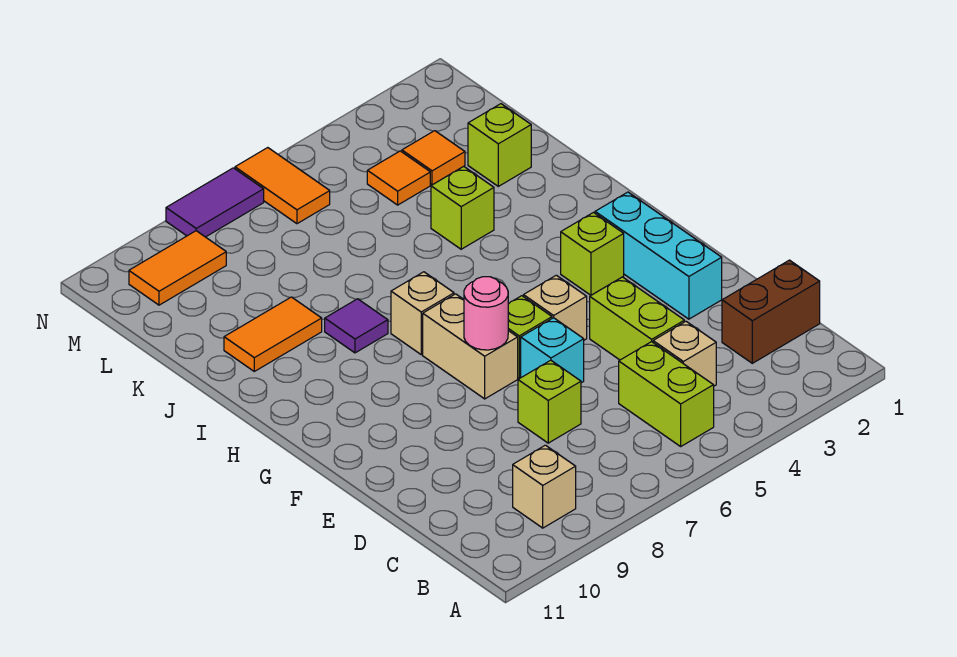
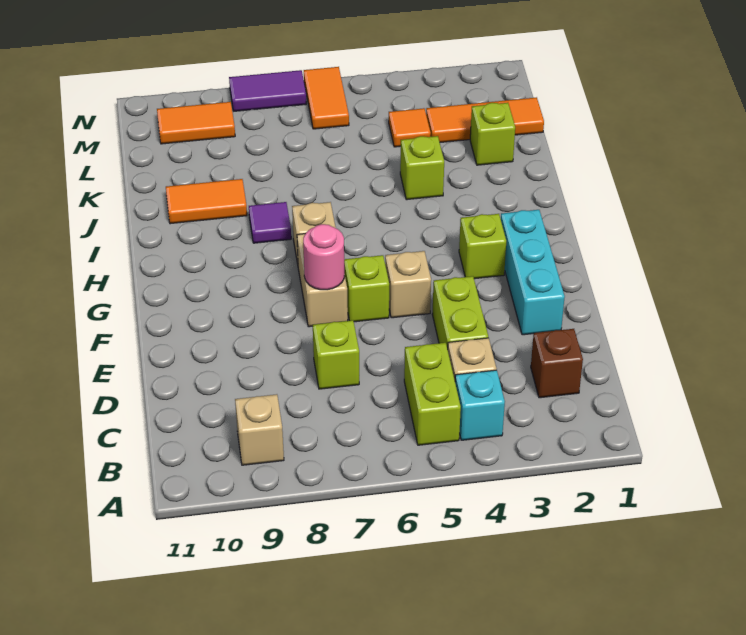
brown 1x2 brick [722,260,820,363] -> brown 1x1 brick [531,329,583,398]
cyan 1x1 brick [521,318,584,383] -> cyan 1x1 brick moved to [455,370,505,440]
orange 1x1 tile [402,131,465,185] -> orange 1x3 tile [426,97,544,142]

